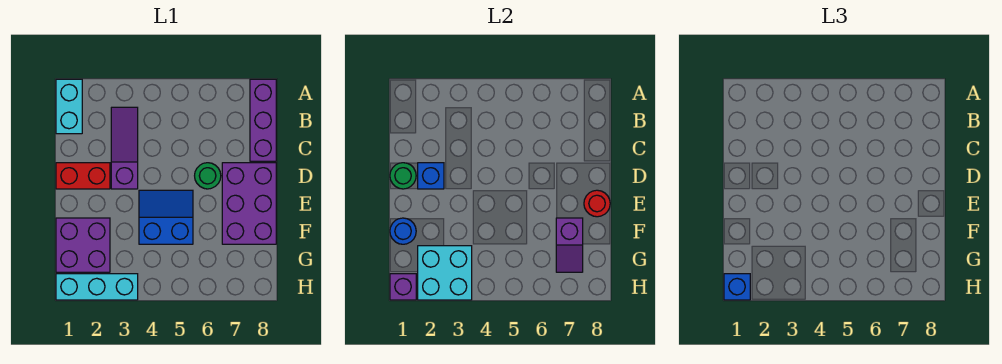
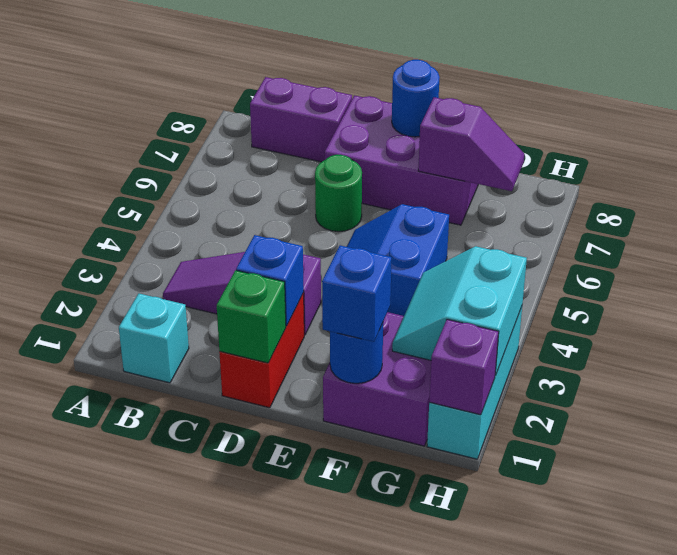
cyan 1x2 brick [56,79,82,134] -> cyan 1x1 brick [119,294,189,383]
purple 1x3 brick [250,79,276,161] -> purple 1x2 brick [250,77,352,162]
green 1x1 round brick [390,163,416,189] -> green 1x1 brick [217,270,286,363]
red 1x1 round brick [584,190,610,217] -> blue 1x1 round brick [392,60,440,137]
cyan 2x2 brick [418,246,472,300] -> cyan 2x2 slope [392,246,527,376]
blue 1x1 brick [724,274,750,300] -> blue 1x1 brick moved to [322,245,391,342]

